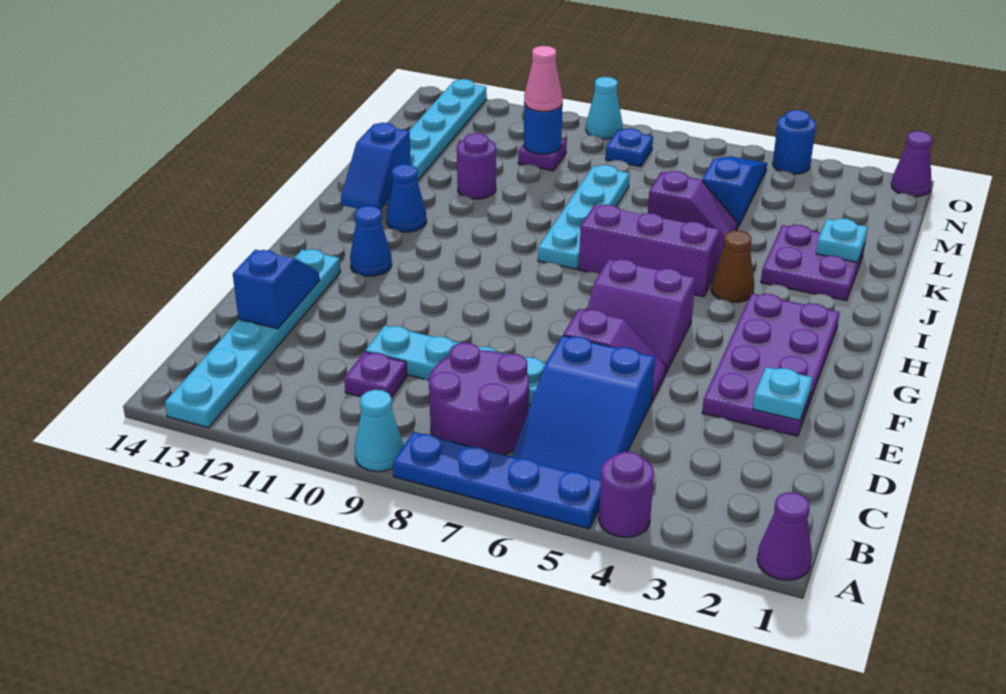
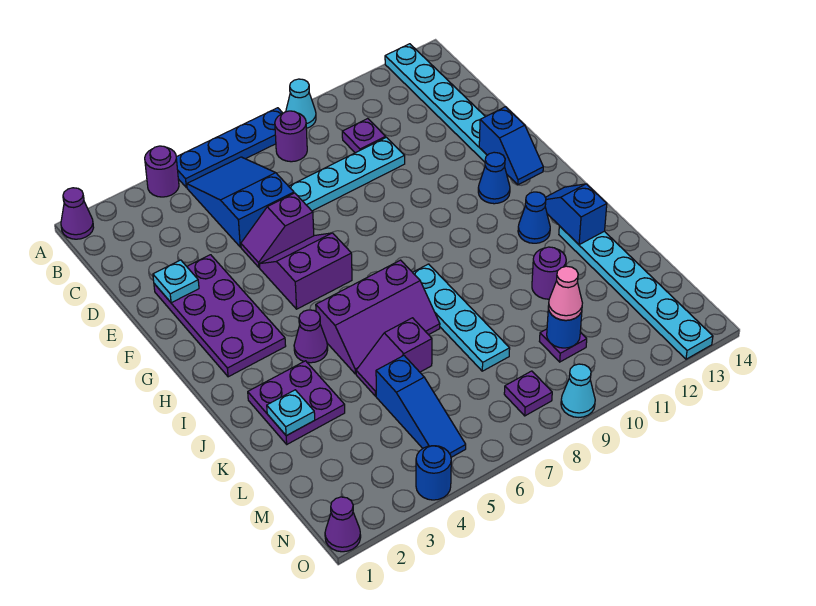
purple 2x2 round brick [429,343,529,455] -> purple 1x1 round brick [275,111,307,162]
blue 1x2 slope [233,250,320,329] -> blue 1x2 slope moved to [479,107,543,185]
brown 1x1 cone [711,230,754,302] -> purple 1x1 cone [294,310,328,363]
blue 1x1 plate [606,128,653,167] -> purple 1x1 plate [504,371,552,416]

